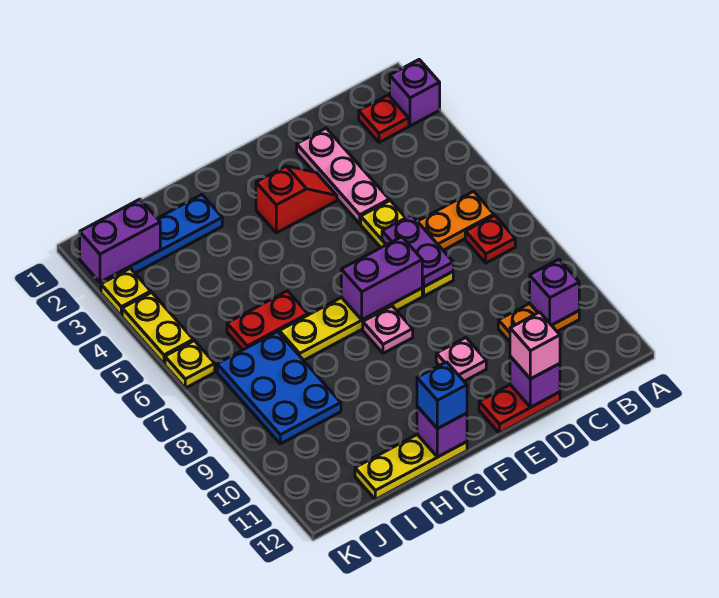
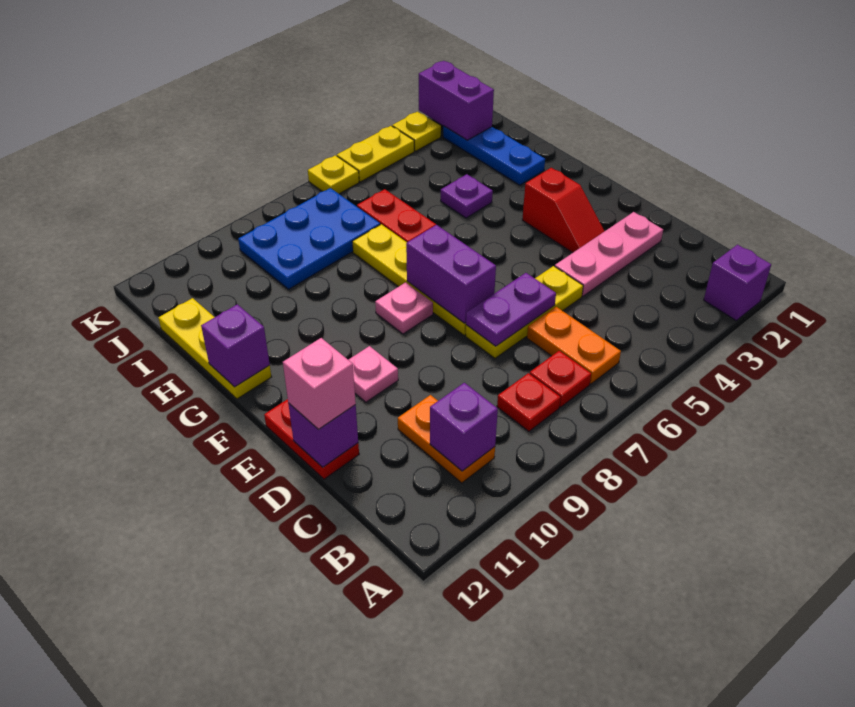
red 1x1 plate [359,95,409,143] -> red 1x1 plate moved to [497,373,561,431]
blue 1x1 brick [417,362,467,429] -> none
none -> purple 1x1 plate [441,174,493,218]

